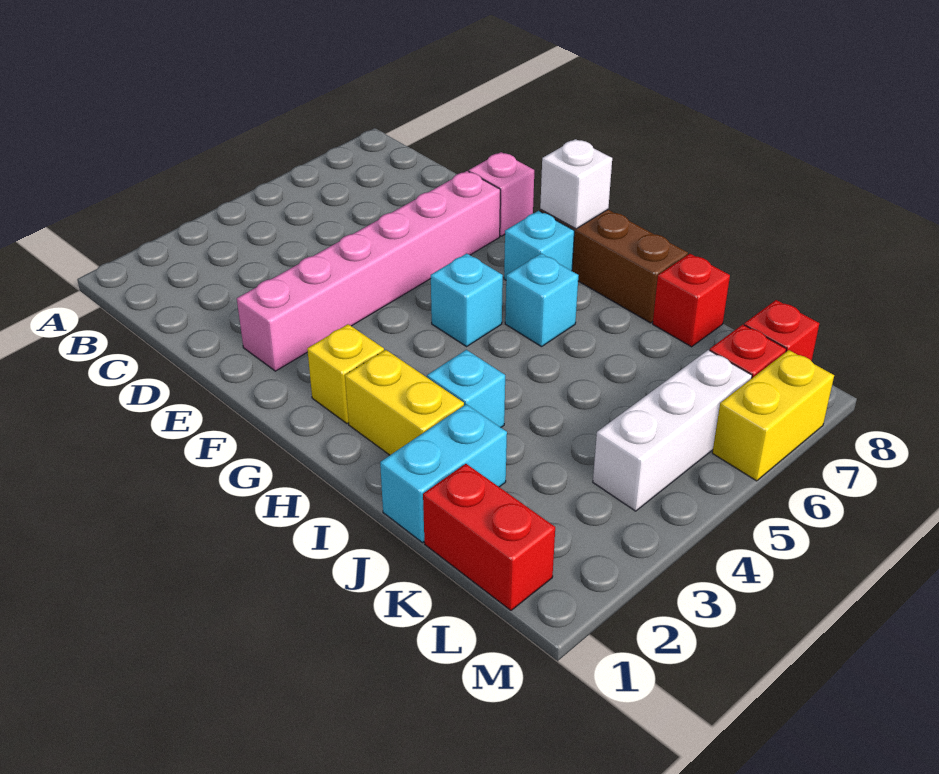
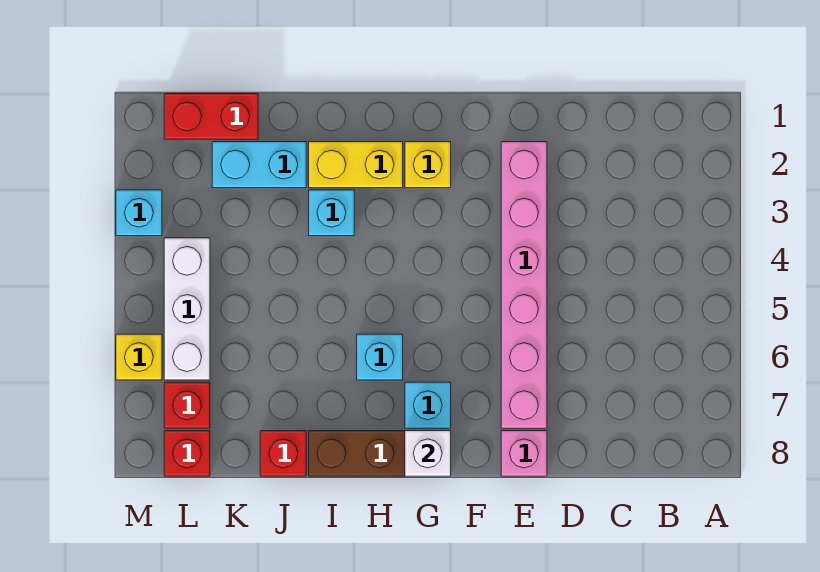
cyan 1x1 brick [431,253,503,346] -> cyan 1x1 brick moved to [116,190,162,236]
cyan 1x2 brick [380,404,507,543] -> cyan 1x2 brick turned to [212,142,306,188]
yellow 1x2 brick [712,350,834,481] -> yellow 1x1 brick [116,334,162,380]

